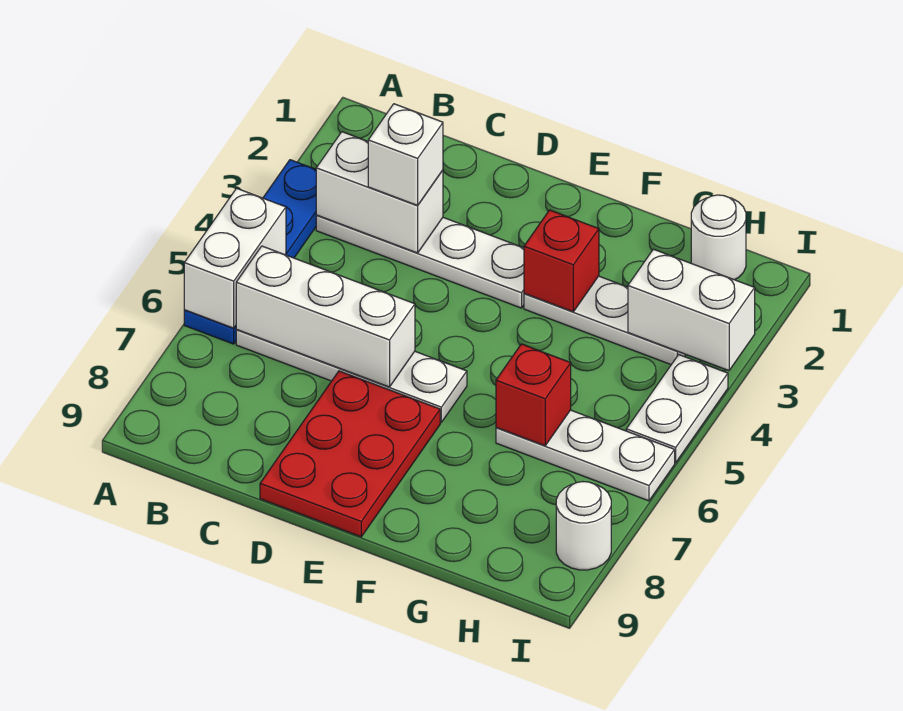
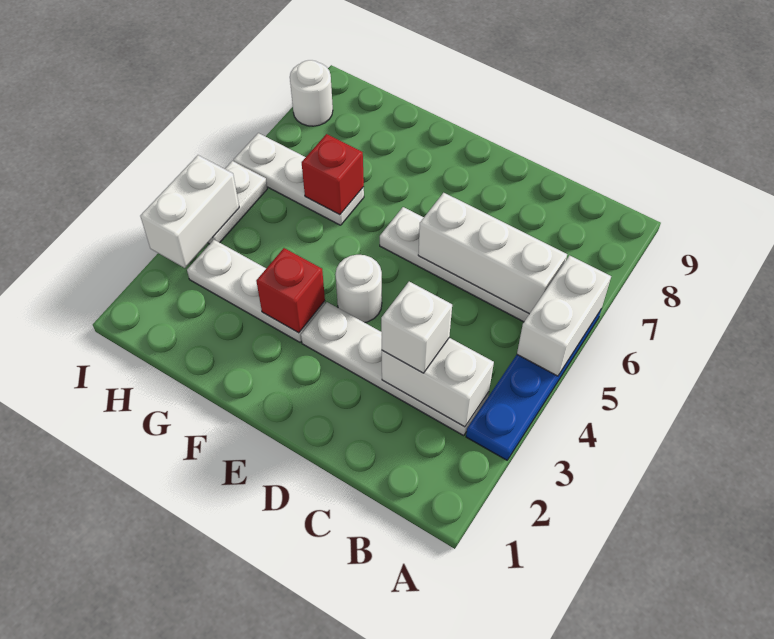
red 2x3 plate [260,371,440,537] -> none
white 1x1 round brick [691,195,746,280] -> white 1x1 round brick moved to [336,255,382,323]
white 1x2 brick [628,249,755,371] -> white 1x2 brick turned to [140,155,239,268]

